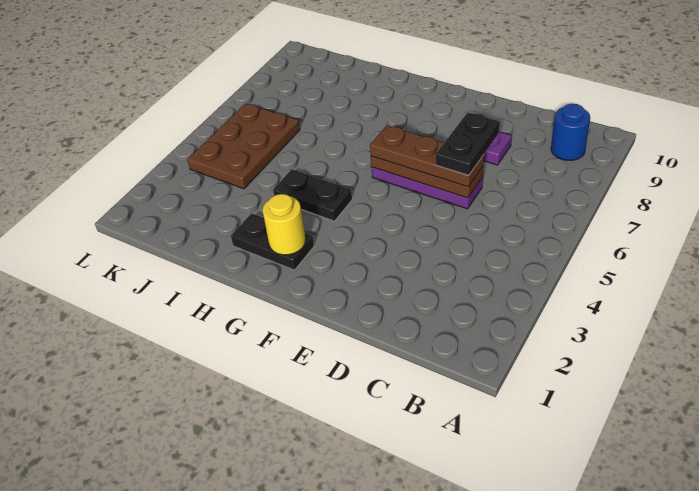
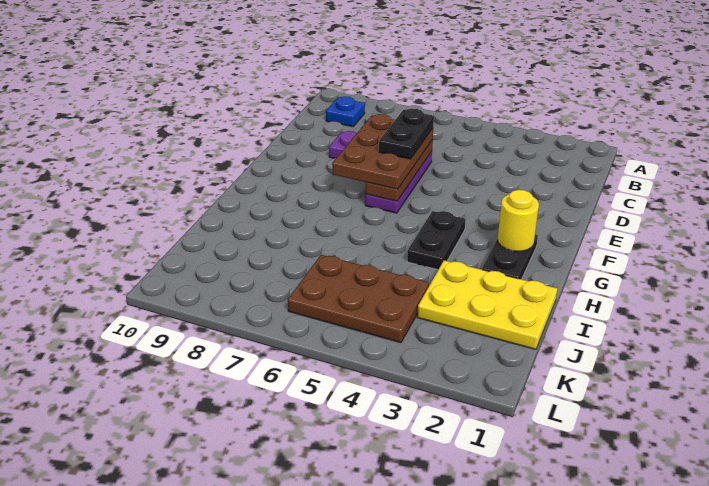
blue 1x1 round brick [551,104,590,160] -> blue 1x1 plate [326,96,365,127]
brown 1x3 plate [370,125,484,187] -> brown 2x3 plate [332,114,433,189]
black 1x2 plate [436,112,500,175] -> black 1x2 plate turned to [379,108,434,159]
none -> yellow 2x3 plate [417,260,557,349]

